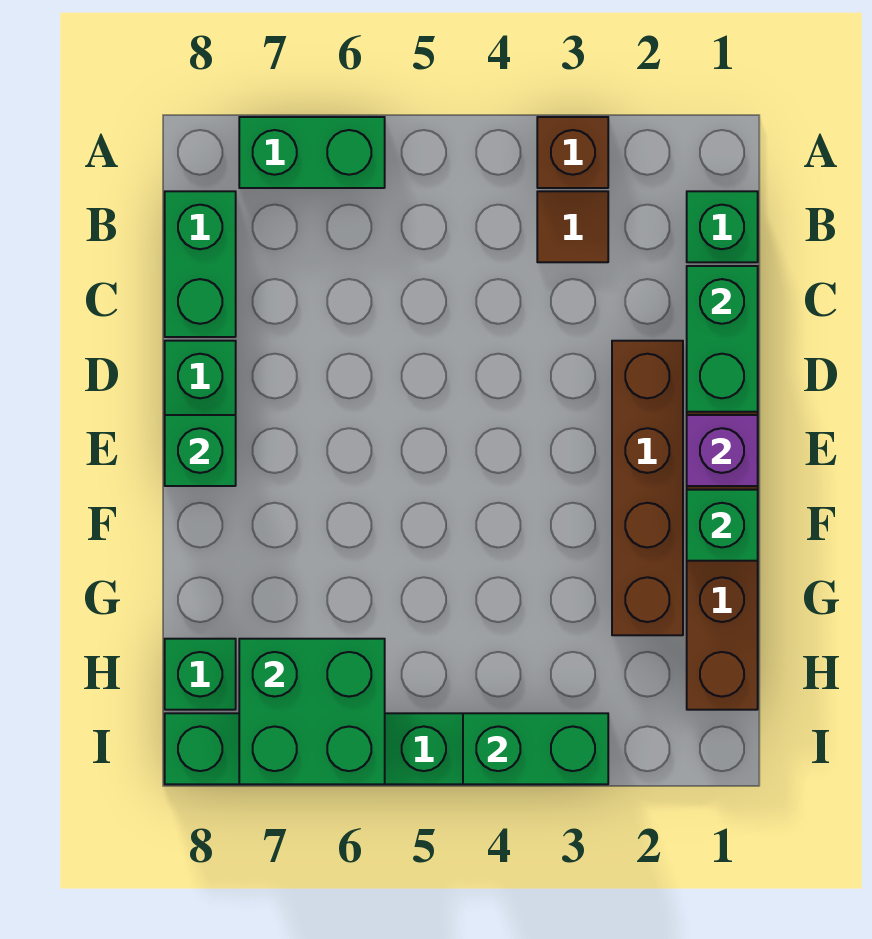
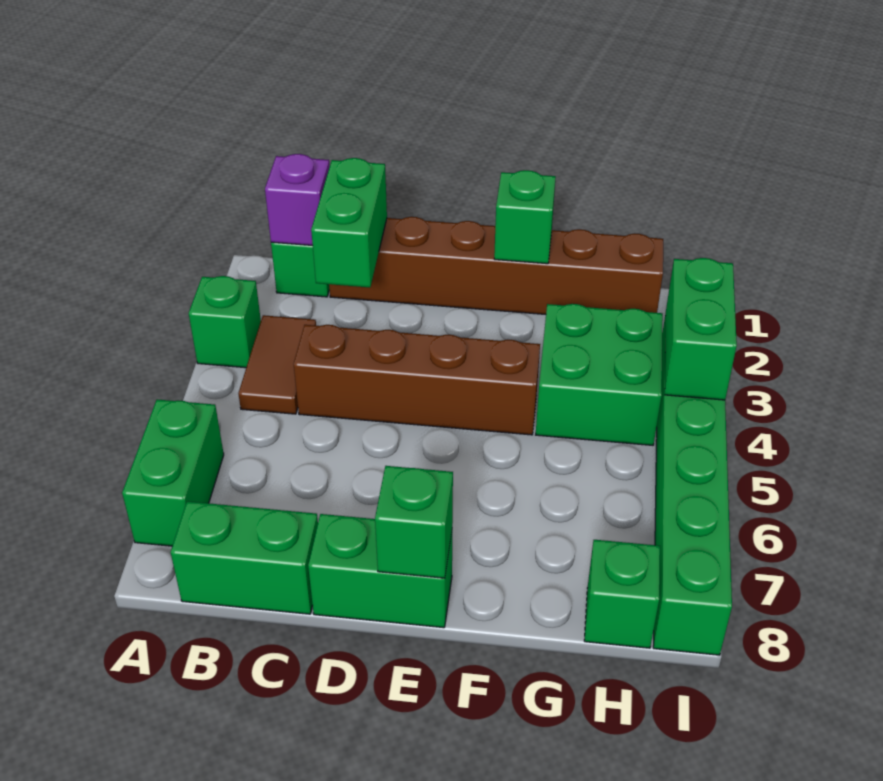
brown 1x1 brick [537,117,608,188] -> green 1x1 brick [189,276,261,368]
brown 1x1 tile [537,191,608,262] -> brown 1x2 tile [238,315,316,414]
green 1x2 brick [687,266,758,412] -> green 1x2 brick turned to [311,158,387,288]
brown 1x4 brick [612,341,683,635] -> brown 1x4 brick moved to [294,325,540,435]
purple 1x1 brick [687,415,758,486] -> purple 1x1 brick moved to [265,154,330,245]
green 2x2 brick [239,639,385,784] -> green 2x2 brick moved to [536,304,663,445]

